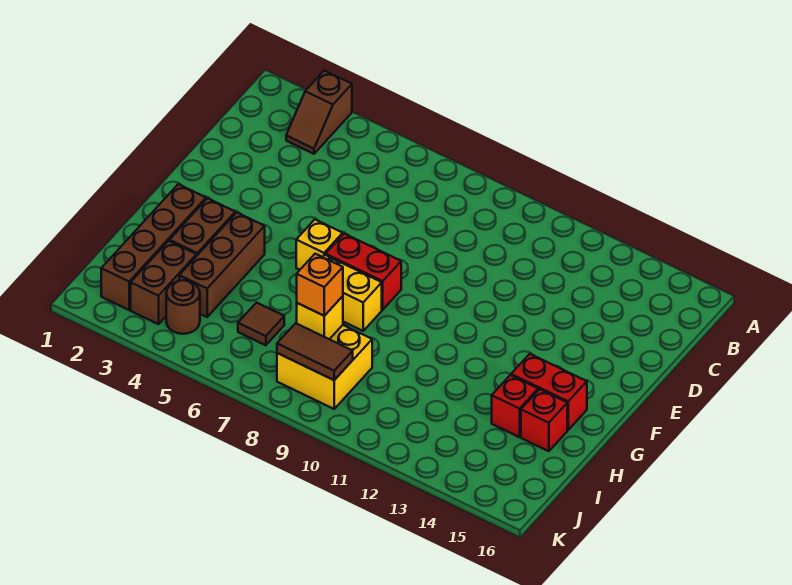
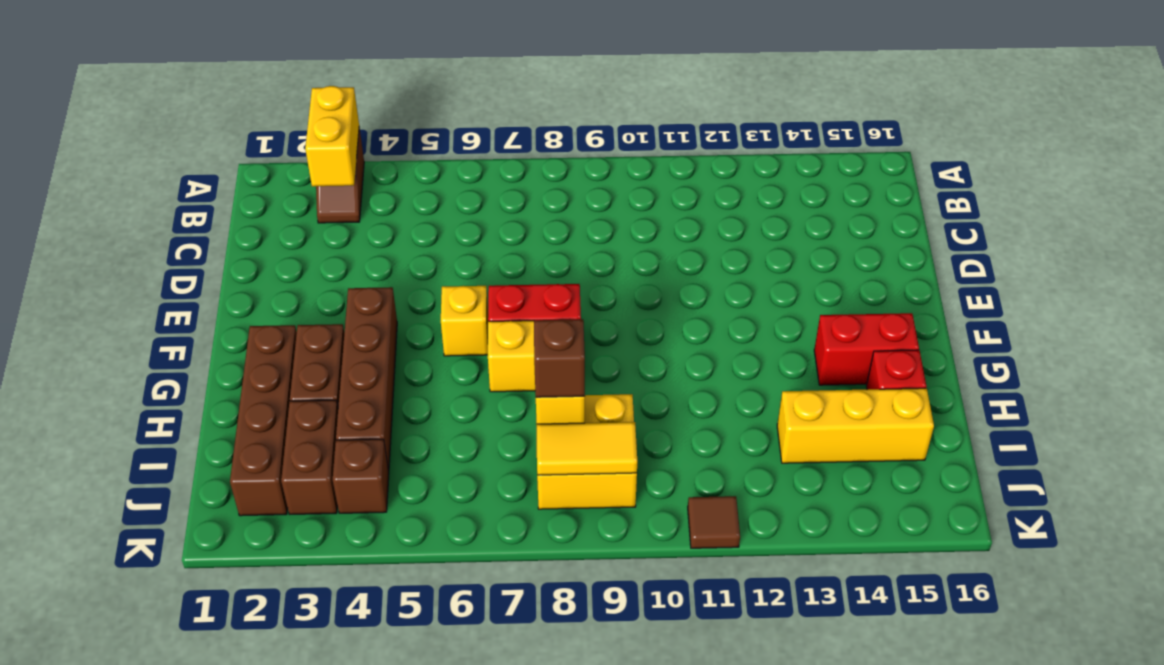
none -> yellow 1x2 brick [305,86,359,186]
brown 1x3 brick [179,213,265,317] -> brown 1x4 brick [336,287,397,471]
red 1x1 brick [492,375,538,437] -> none
brown 1x1 tile [238,303,284,345] -> brown 1x1 tile moved to [688,496,740,548]
orange 1x1 brick [297,254,343,316] -> brown 1x1 brick [534,319,585,397]
none -> yellow 1x3 brick [777,388,934,463]
brown 1x1 round brick [166,280,200,334] -> brown 1x1 brick [333,439,389,513]
brown 1x2 tile [277,323,353,380] -> yellow 1x2 tile [536,422,637,475]

